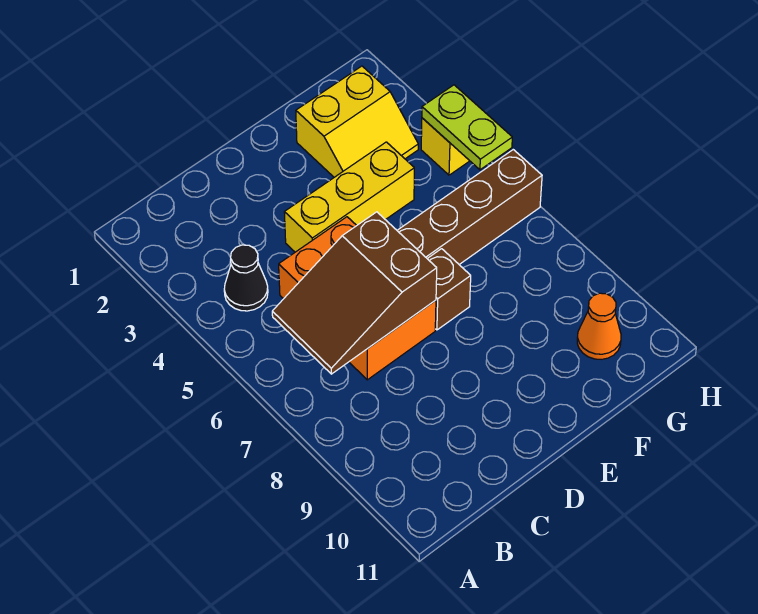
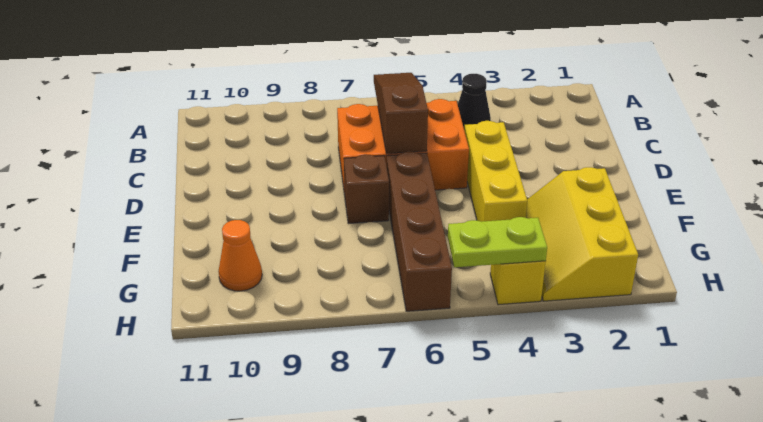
brown 2x3 slope [272,212,437,374] -> brown 1x3 slope [374,73,428,154]
yellow 2x2 slope [296,66,418,177] -> yellow 2x3 slope [526,167,638,301]

